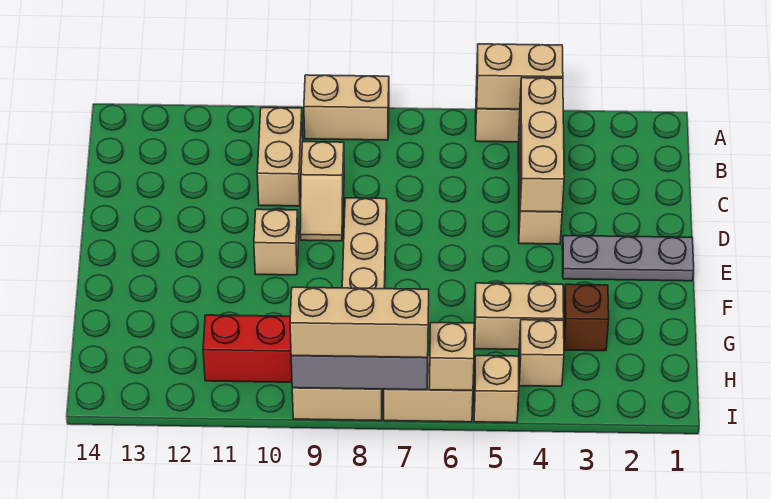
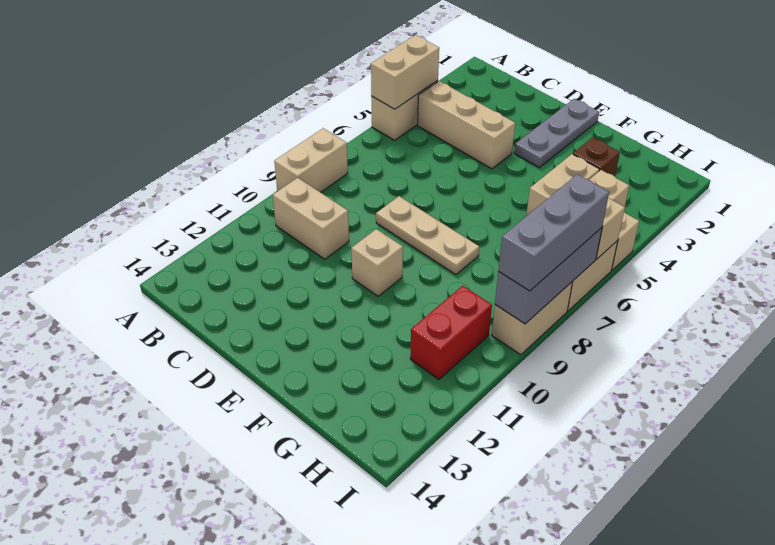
tan 1x3 brick [520,78,564,212] -> none
tan 1x2 slope [300,142,344,241] -> none
tan 1x3 brick [290,287,429,358] -> grey 1x3 brick [498,174,609,291]

